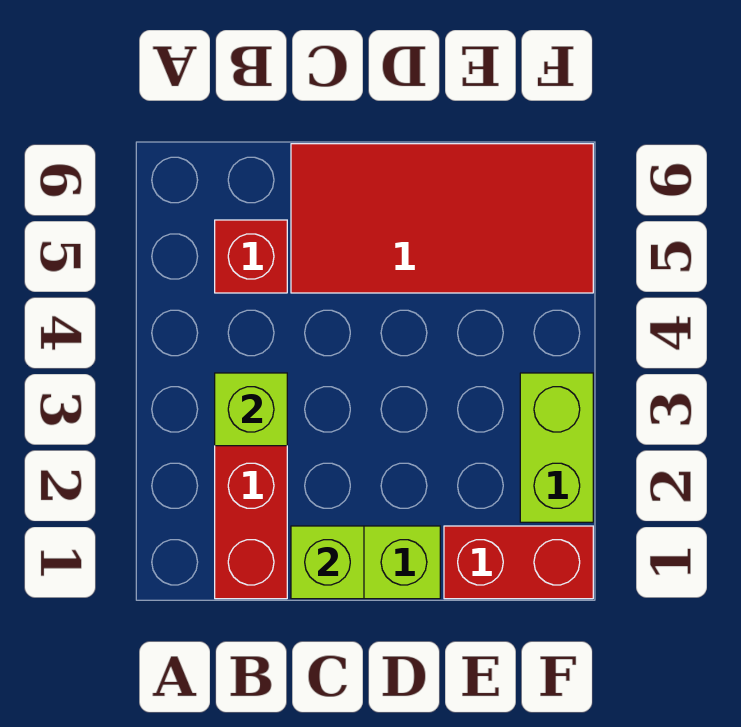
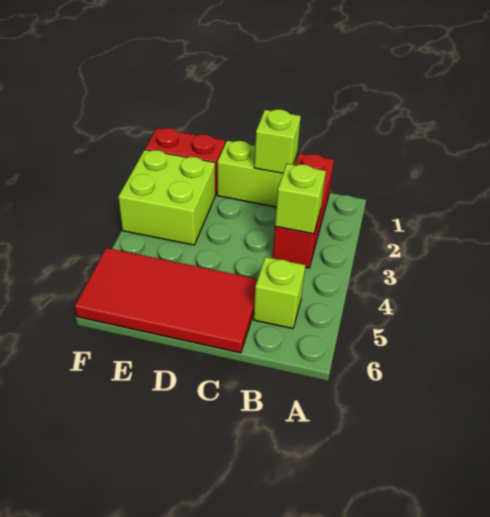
red 1x1 brick [215,220,287,293] -> lime 1x1 brick [254,257,305,329]
lime 1x2 brick [520,373,593,522] -> lime 2x2 brick [118,150,215,245]

